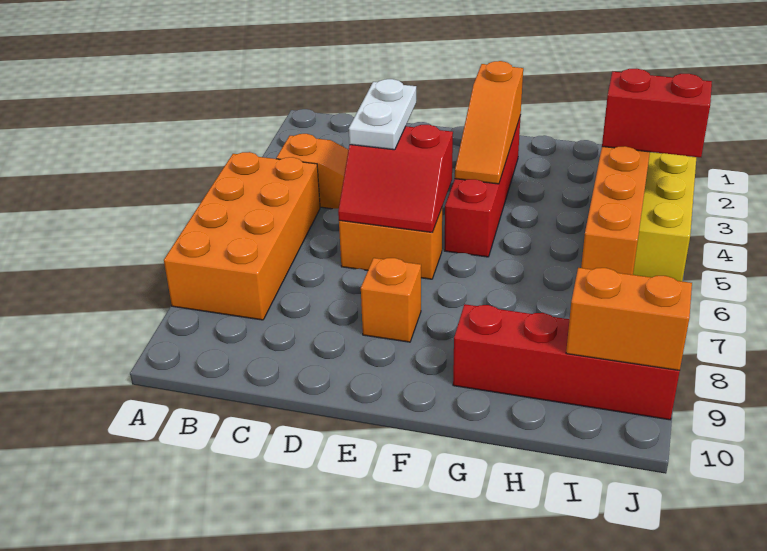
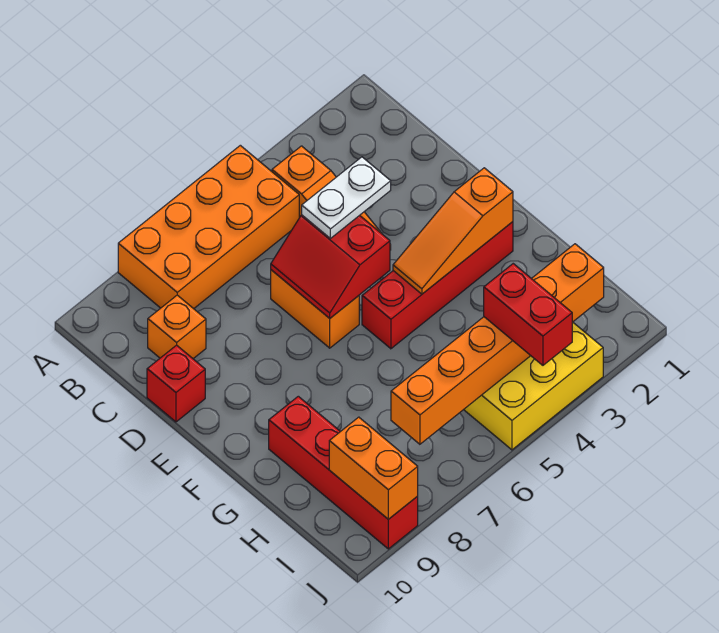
none -> red 1x1 brick [147,345,205,422]
orange 1x1 brick [361,258,421,342] -> orange 1x1 brick moved to [148,295,206,359]

